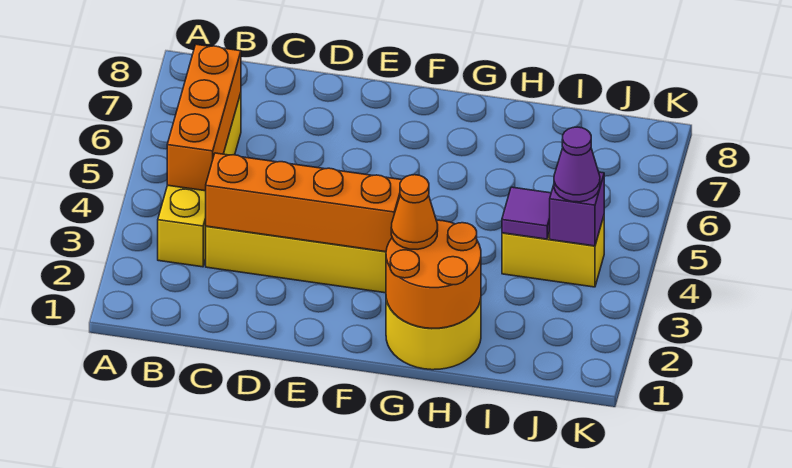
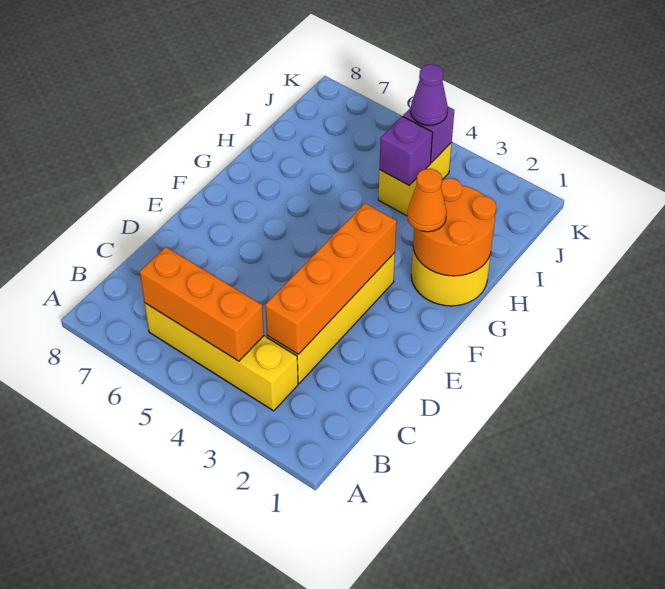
purple 1x1 tile [502,187,551,239] -> purple 1x1 brick [380,116,433,185]

